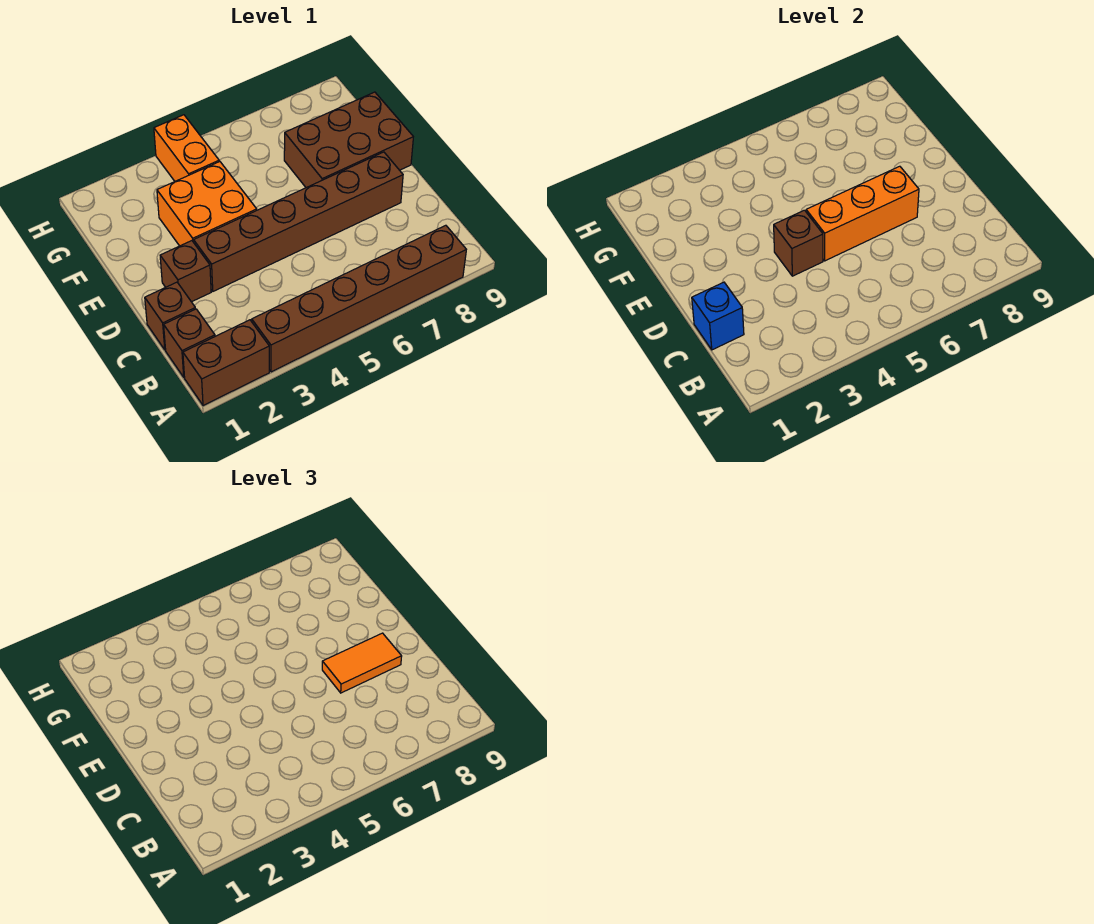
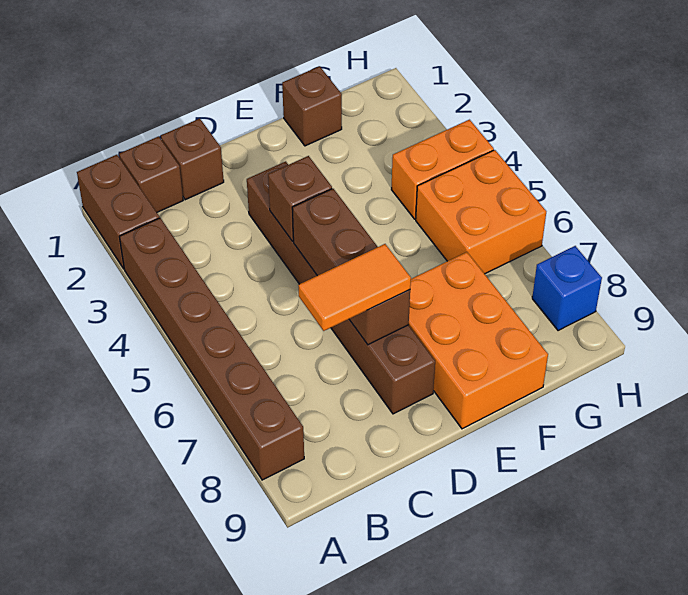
blue 1x1 brick [692,282,744,350] -> blue 1x1 brick moved to [532,246,602,331]
brown 1x1 brick [160,241,211,302] -> brown 1x1 brick moved to [282,66,342,146]
orange 1x3 brick [806,166,919,261] -> brown 1x3 brick [292,189,410,345]
orange 1x2 tile [322,633,402,693] -> orange 1x2 tile turned to [298,244,411,331]
orange 2x2 brick [157,161,257,246] -> orange 2x2 brick moved to [416,150,546,274]
brown 2x3 brick [284,92,413,188] -> orange 2x3 brick [409,252,548,429]

